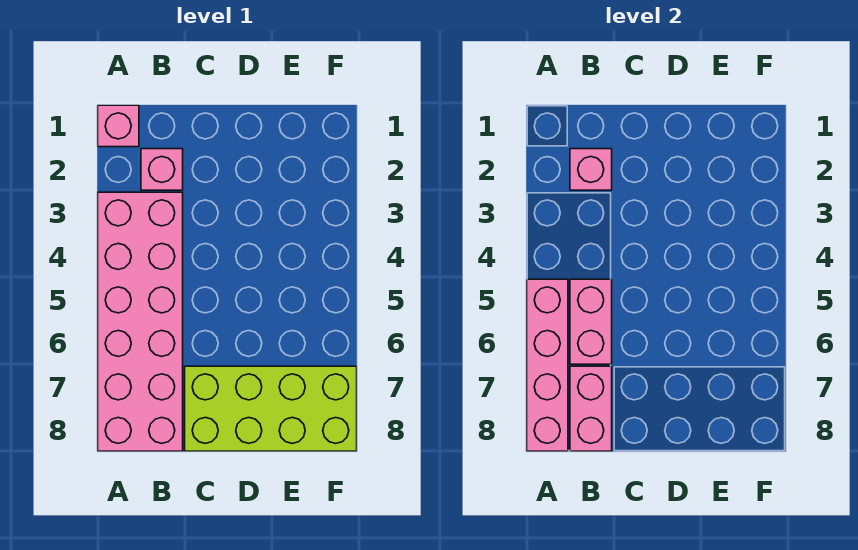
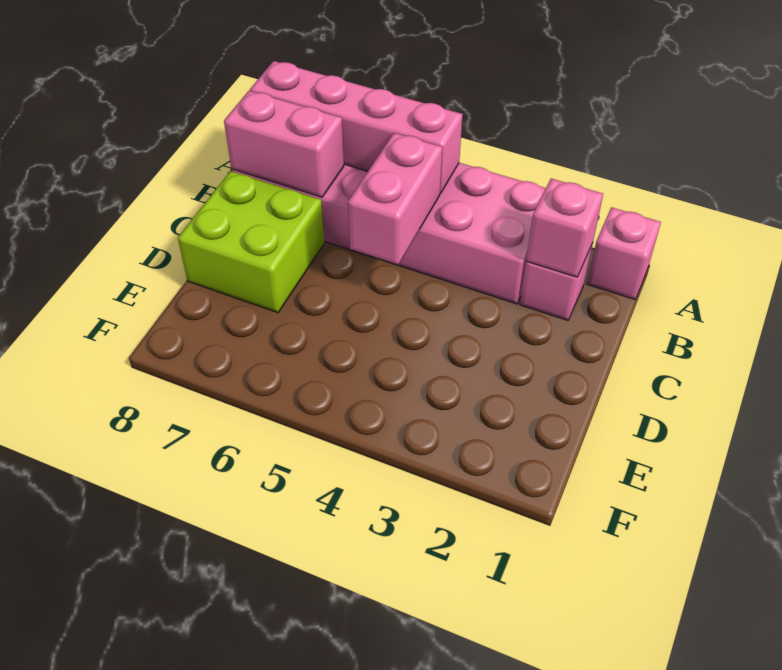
pink 1x2 brick [570,279,612,364] -> pink 1x2 brick turned to [348,133,442,265]
lime 2x4 brick [185,366,357,451] -> lime 2x2 brick [178,171,324,313]

